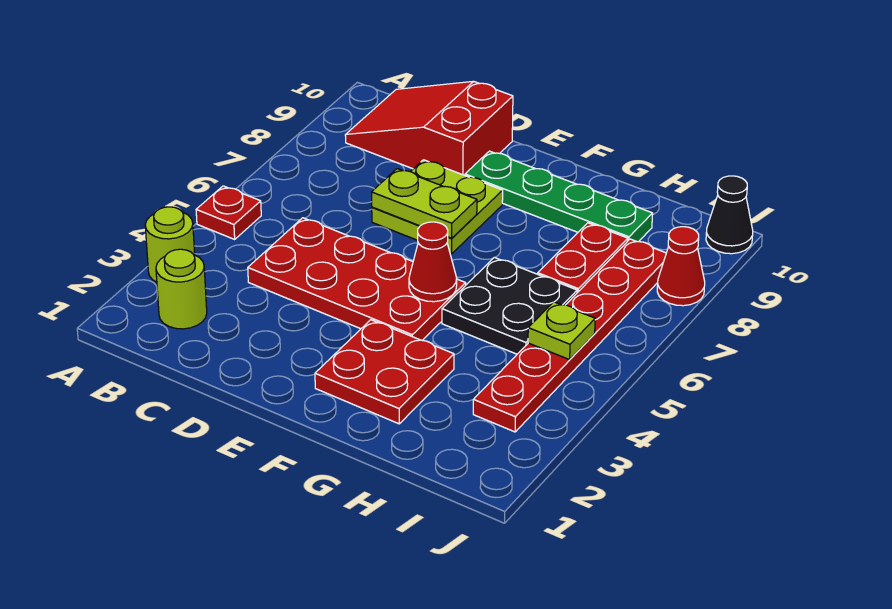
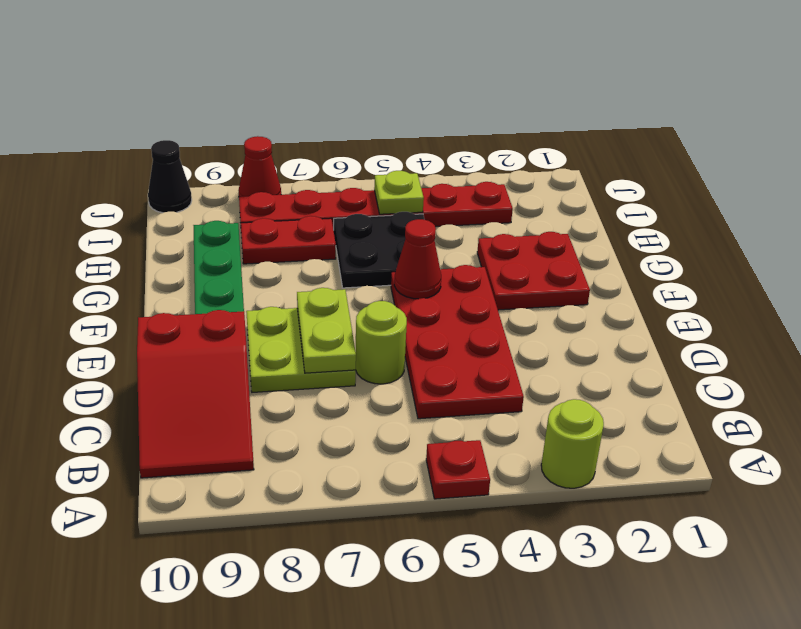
lime 1x1 round brick [156,249,207,329] -> lime 1x1 round brick moved to [356,301,407,384]

